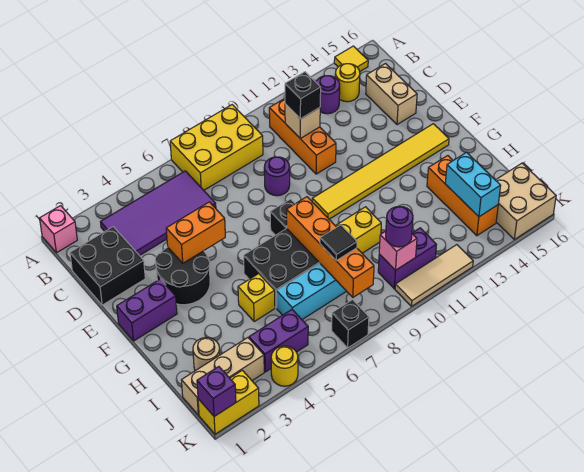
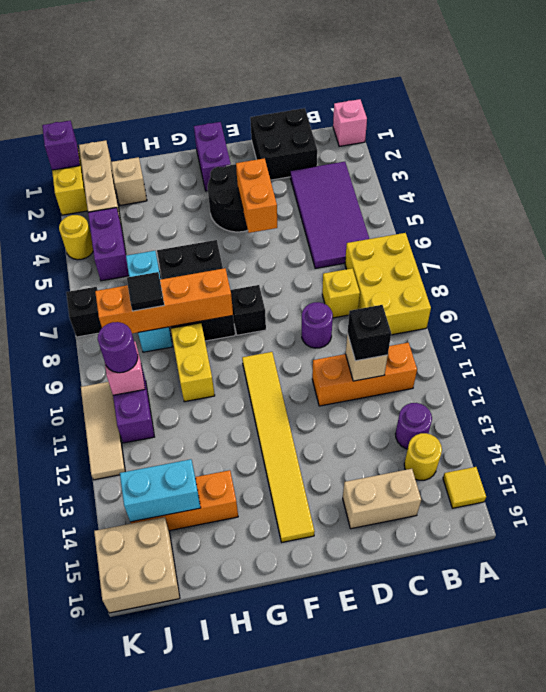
yellow 1x1 brick [238,274,275,322] -> yellow 1x1 brick moved to [322,268,360,318]
tan 1x1 round brick [193,338,220,371] -> tan 1x1 brick [111,157,147,205]

